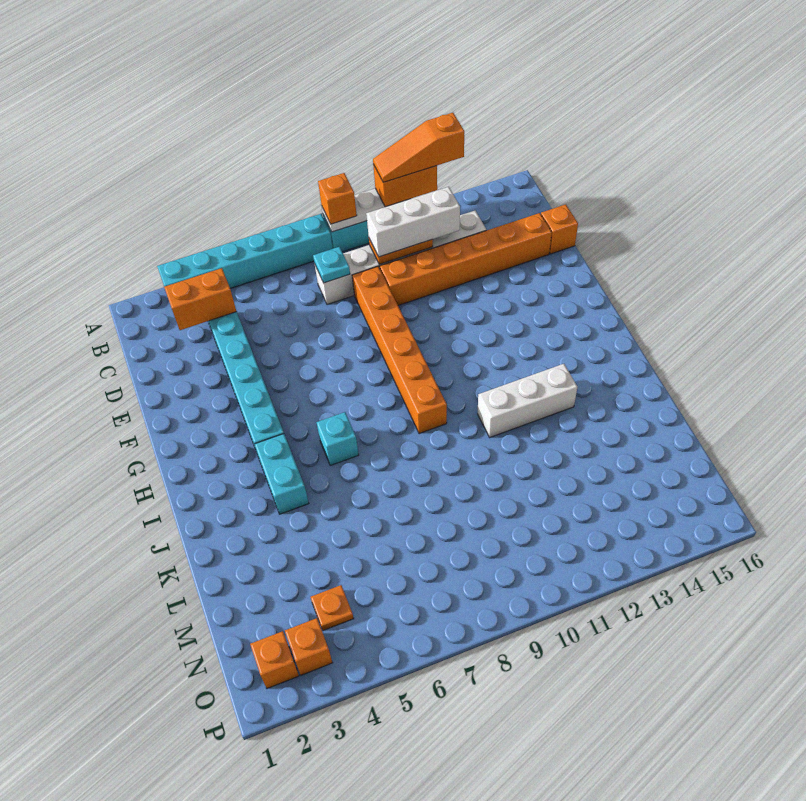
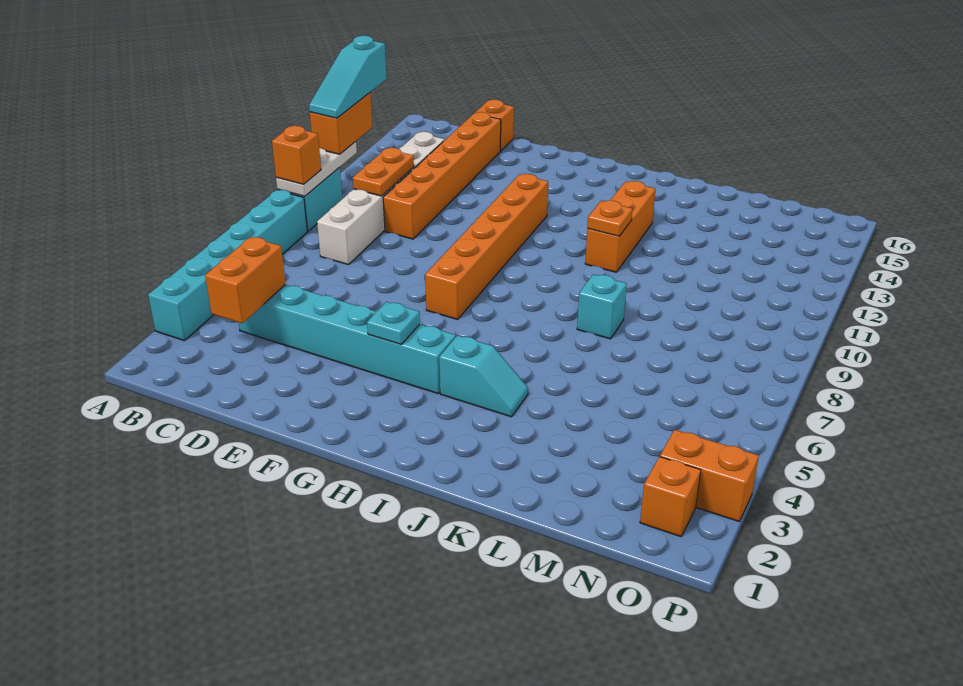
orange 1x3 slope [373,113,464,182] -> cyan 1x3 slope [309,36,387,118]
cyan 1x1 plate [313,247,350,283] -> cyan 1x1 plate moved to [367,302,420,344]
white 1x3 brick [366,187,460,257] -> none
orange 1x6 brick [352,267,447,434] -> orange 1x6 brick turned to [425,174,548,319]
cyan 1x2 brick [255,434,309,514] -> cyan 1x2 slope [439,335,528,417]
cyan 1x1 brick [316,412,359,465] -> cyan 1x1 brick moved to [577,274,627,339]
white 1x3 brick [478,364,577,437] -> orange 1x3 brick [585,181,656,272]
orange 1x1 plate [311,585,354,630] -> orange 1x1 plate moved to [588,200,632,236]
orange 1x1 brick [285,618,332,675] -> orange 1x2 brick [660,430,759,522]

